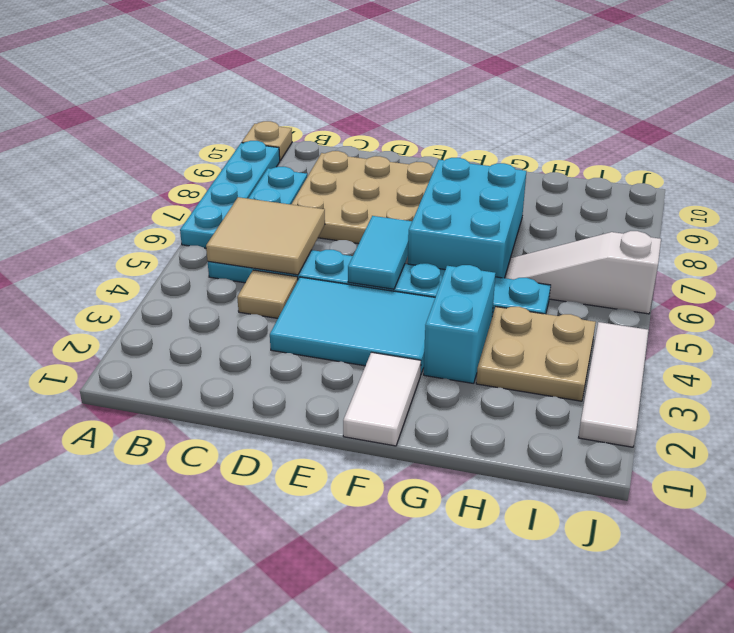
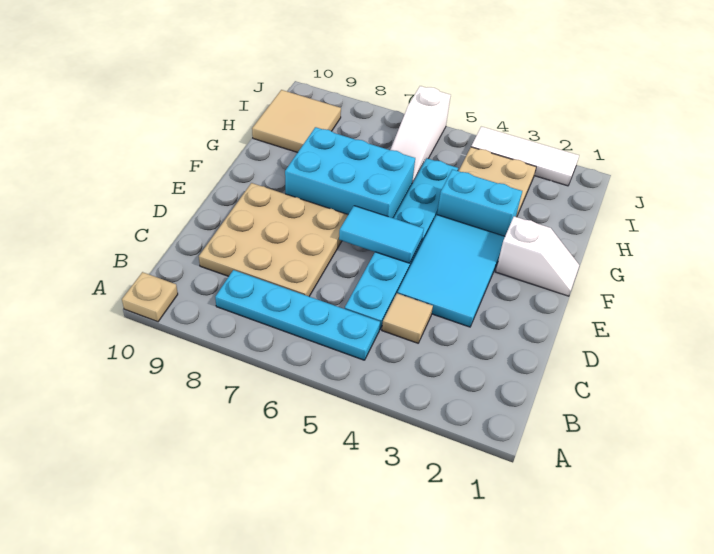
cyan 1x4 plate [180,141,280,248] -> none
tan 2x2 tile [206,197,325,275] -> tan 2x2 tile moved to [252,90,341,153]
white 1x2 tile [343,352,421,446] -> white 1x2 slope [496,216,579,296]

